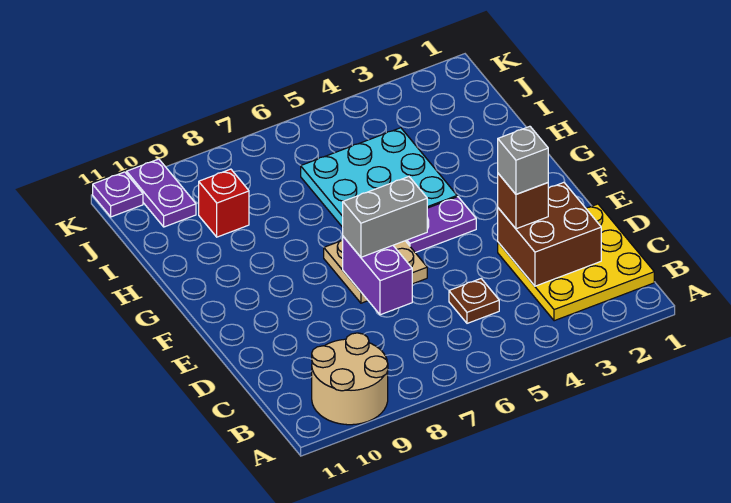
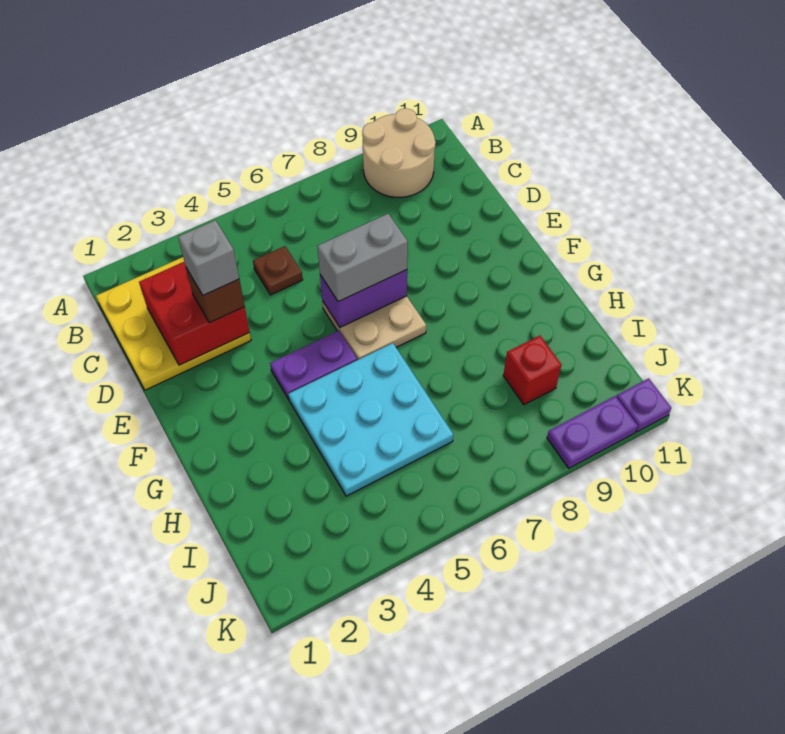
brown 2x2 brick [498,183,601,286] -> red 2x2 brick [139,262,249,365]
purple 1x2 brick [343,237,412,315] -> purple 1x2 brick turned to [320,270,407,327]
purple 1x2 plate [127,159,196,227] -> purple 1x2 plate turned to [547,396,638,468]

